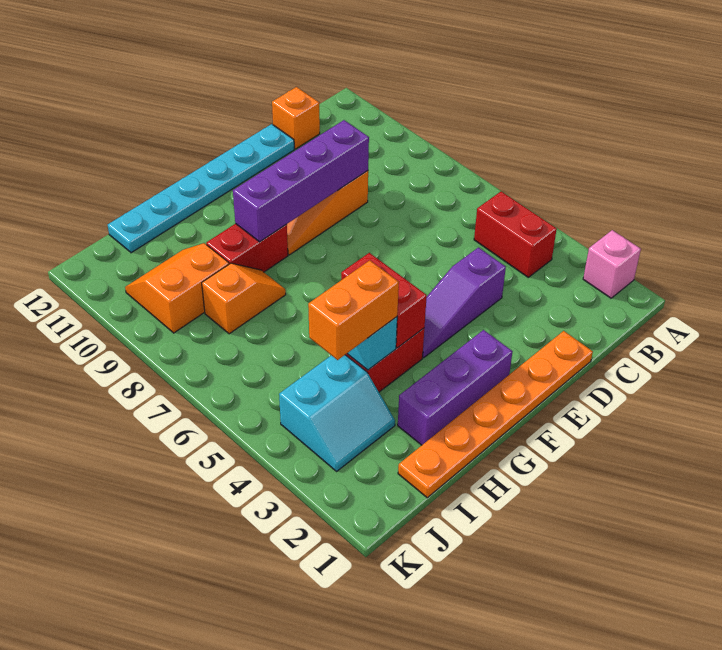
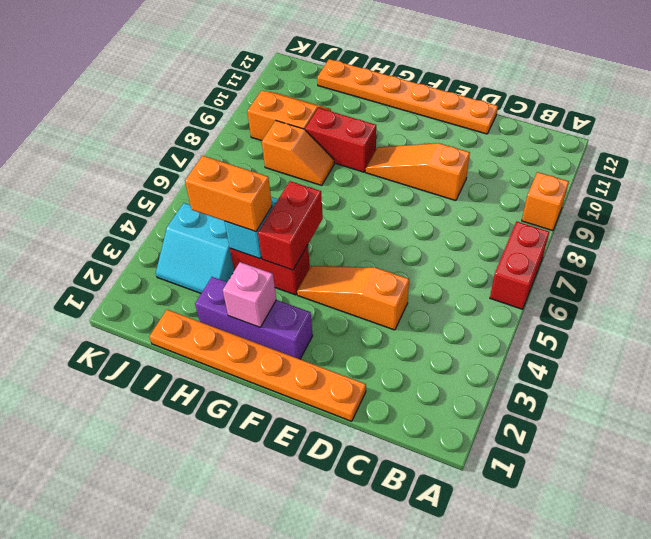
pink 1x1 brick [583,230,641,298] -> pink 1x1 brick moved to [223,262,276,327]
red 1x2 brick [474,191,557,277] -> red 1x2 brick moved to [490,222,549,309]
orange 1x1 brick [272,87,320,149] -> orange 1x1 brick moved to [522,172,569,231]
purple 1x3 slope [423,247,506,358] -> orange 1x3 slope [297,266,409,330]
purple 1x4 brick [233,120,369,242] -> none
cyan 1x6 plate [108,124,294,253] -> orange 1x6 plate [317,59,498,134]

